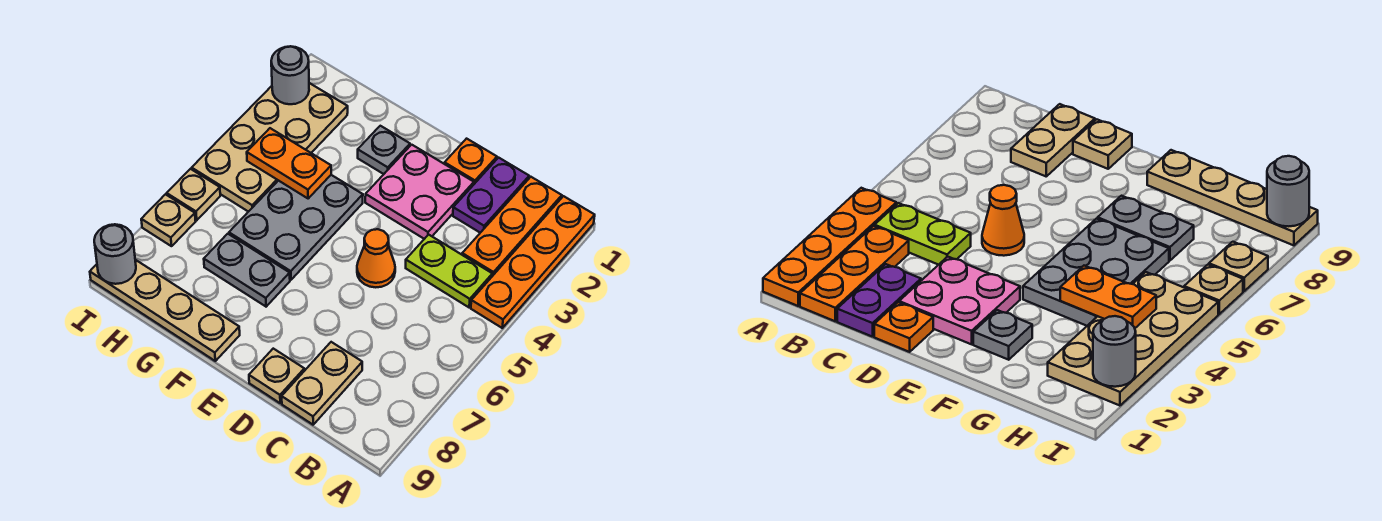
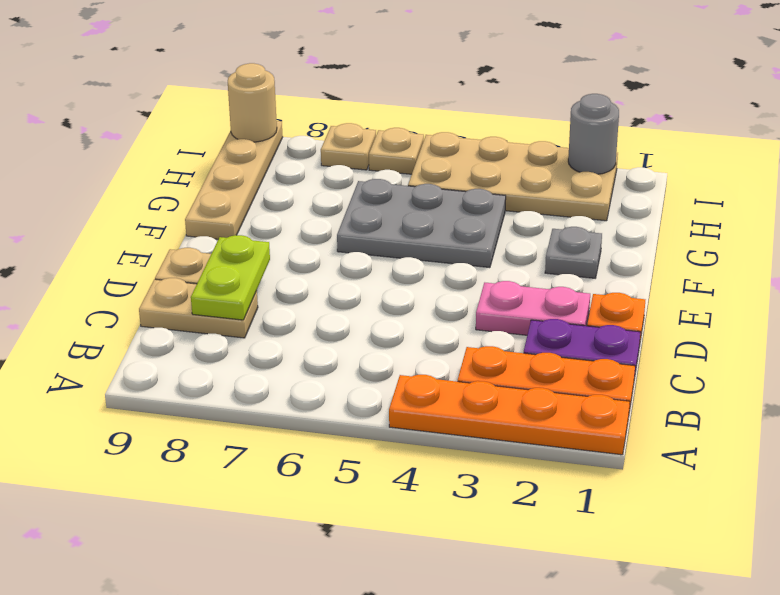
lime 1x2 plate [406,235,492,307] -> lime 1x2 plate moved to [191,235,270,320]
pink 2x2 plate [365,145,474,239] -> pink 1x2 plate [476,281,590,335]
orange 1x1 cone [357,229,395,287] -> none
grey 1x2 plate [204,234,290,307] -> none
orange 1x2 plate [247,128,331,198] -> none
grey 1x1 round brick [94,224,136,284] -> tan 1x1 round brick [228,63,277,142]

